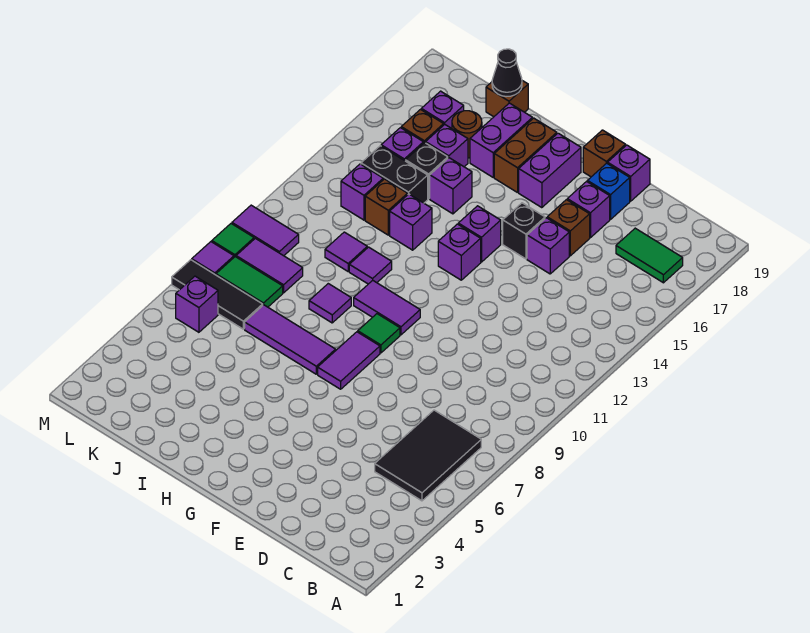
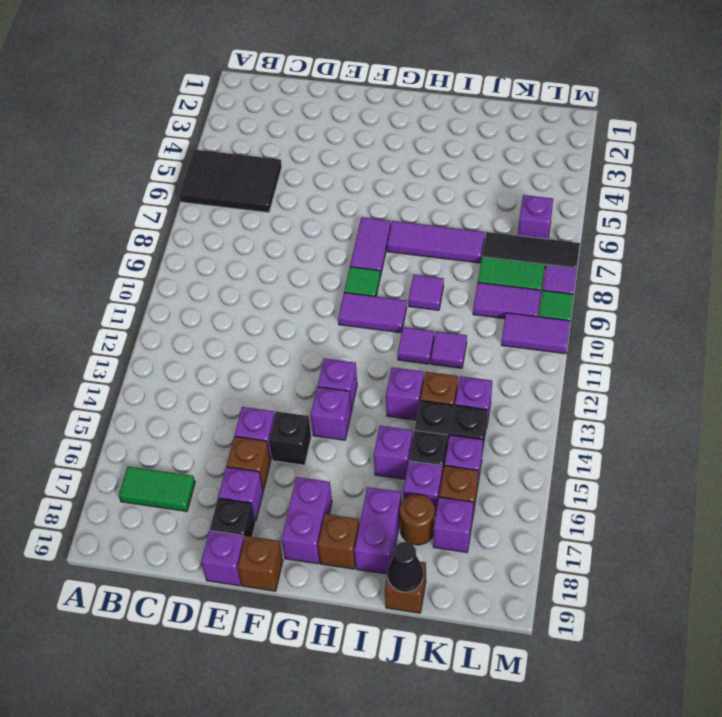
black 2x3 tile [375,410,481,501] -> black 2x3 tile turned to [179,150,282,213]
blue 1x1 brick [587,163,630,219] -> black 1x1 brick [210,498,256,538]
brown 1x2 brick [494,118,557,193] -> brown 1x1 brick [318,514,359,569]

